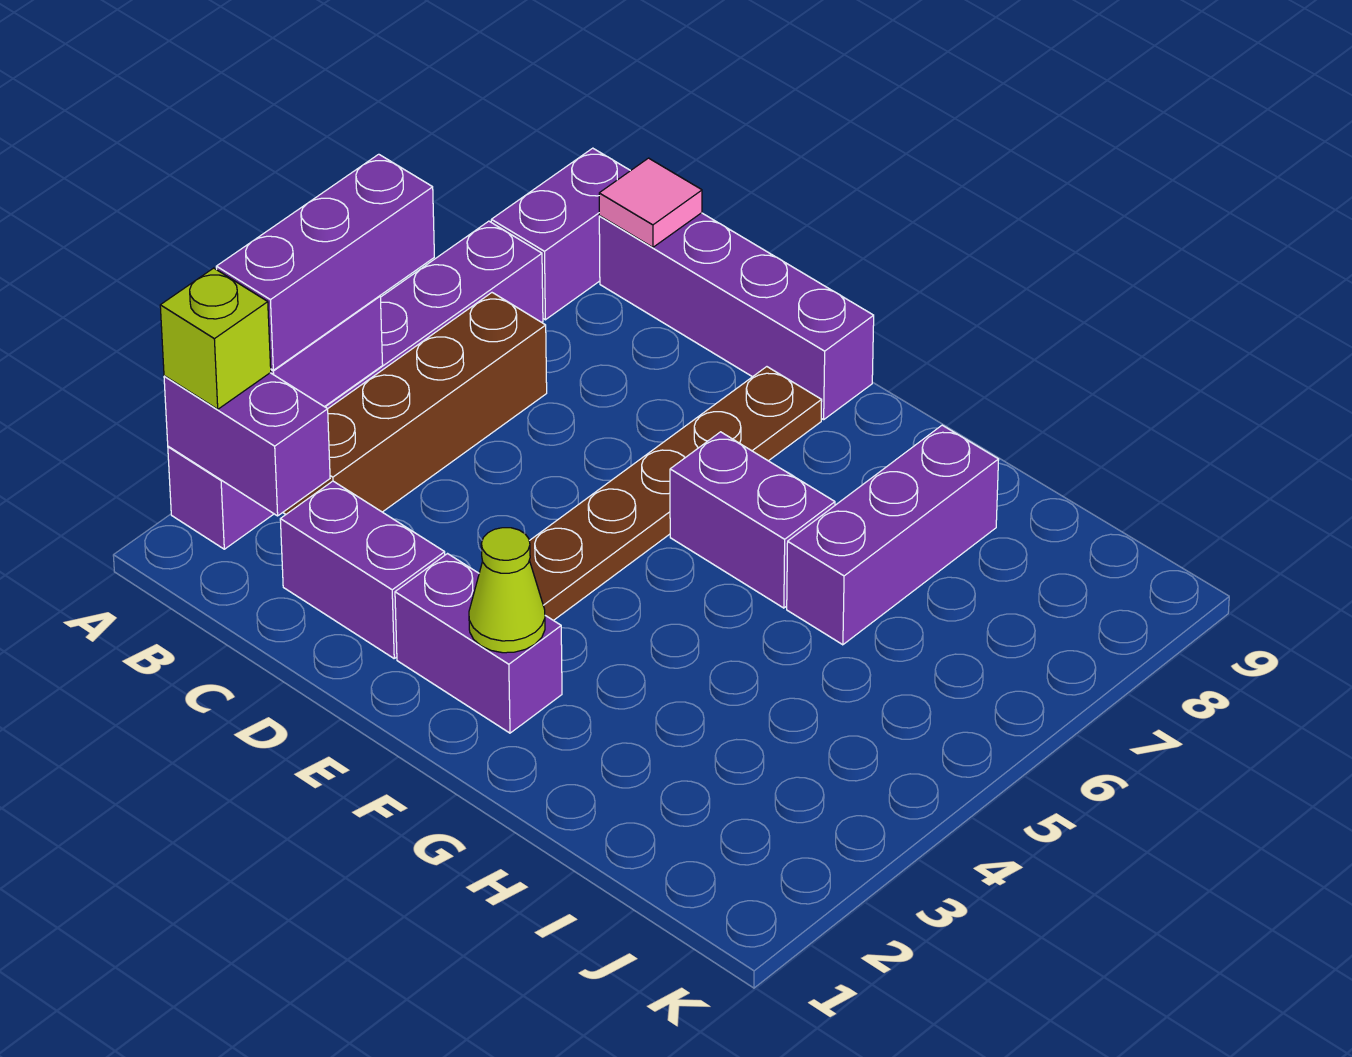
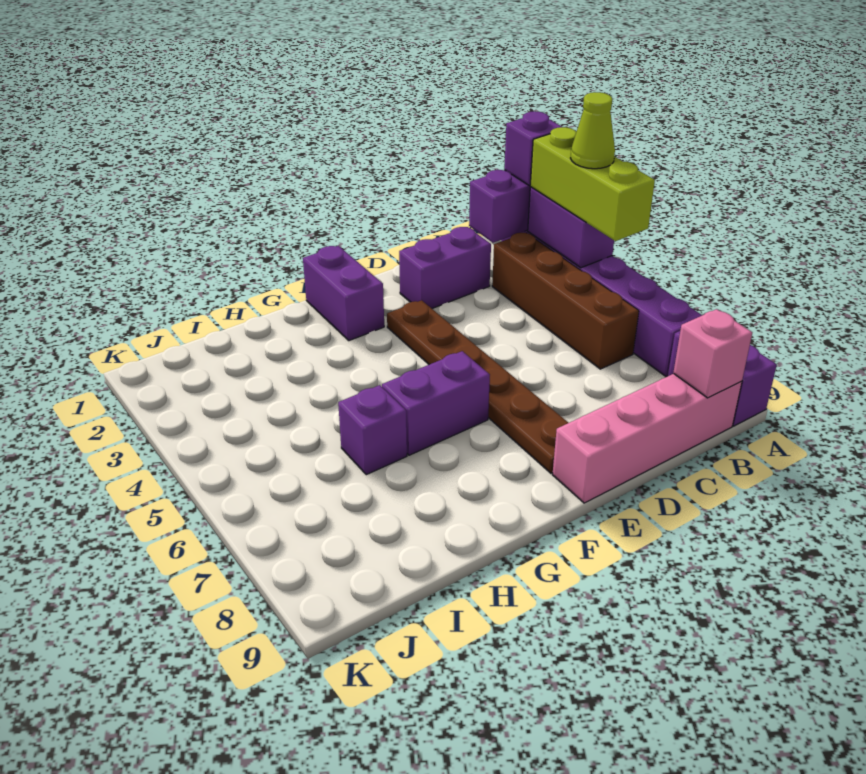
lime 1x1 brick [160,268,271,409] -> purple 1x1 brick [504,111,562,186]
purple 1x3 brick [216,154,434,370] -> lime 1x3 brick [530,127,655,241]
purple 1x4 brick [599,213,874,420] -> pink 1x4 brick [552,374,742,503]
pink 1x1 tile [599,158,702,247] -> pink 1x1 brick [673,309,752,398]
purple 1x2 brick [395,554,562,733] -> purple 1x2 brick turned to [303,246,384,341]
lime 1x1 cone [469,528,545,653] -> lime 1x1 cone moved to [571,92,615,169]
purple 1x3 brick [787,425,999,645] -> purple 1x1 brick [338,385,407,475]

